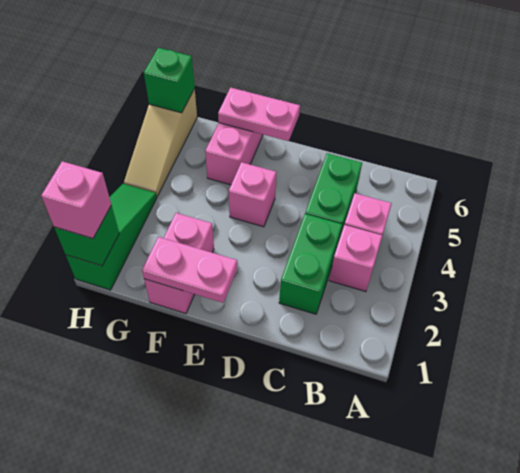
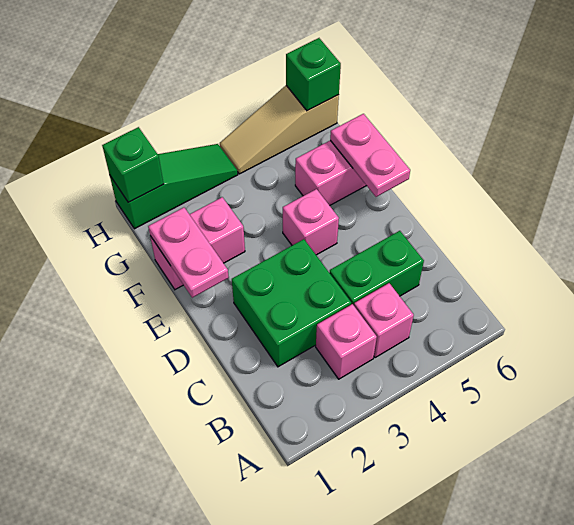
green 1x2 brick [279,214,342,314] -> green 2x2 brick [232,239,351,367]
pink 1x1 brick [41,161,111,238] -> none

